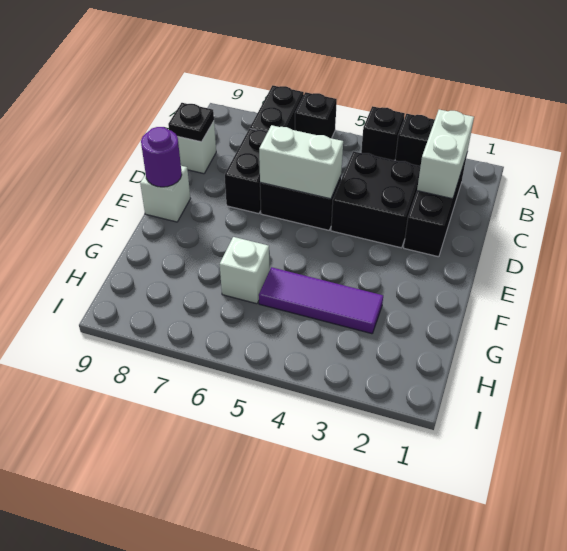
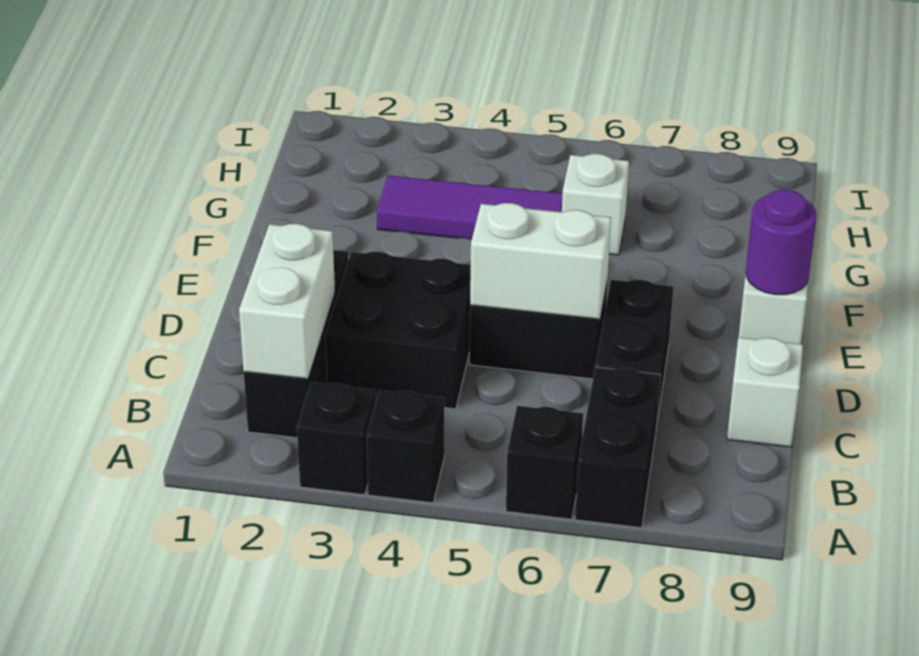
black 1x1 plate [168,103,214,142] -> none

